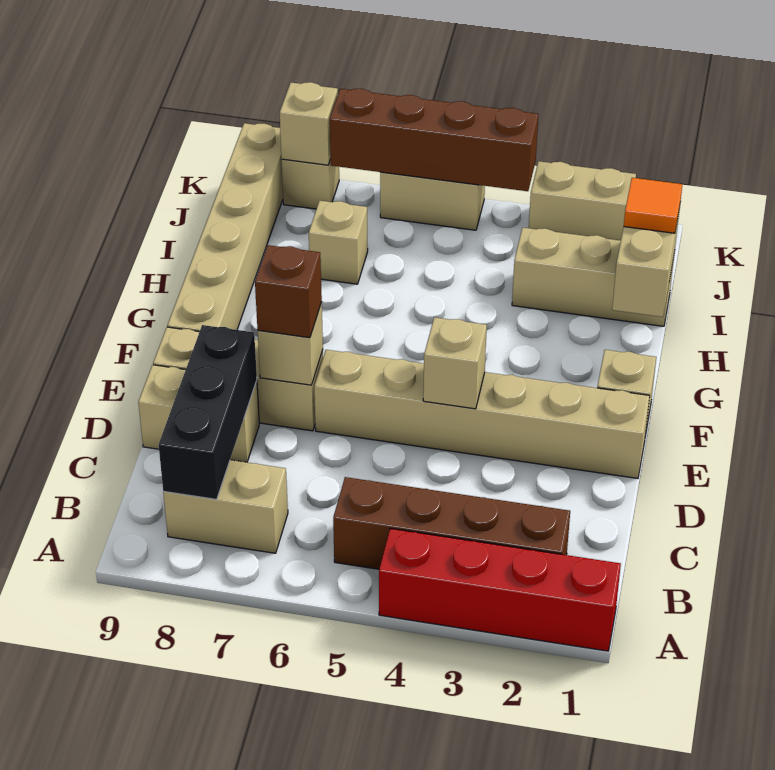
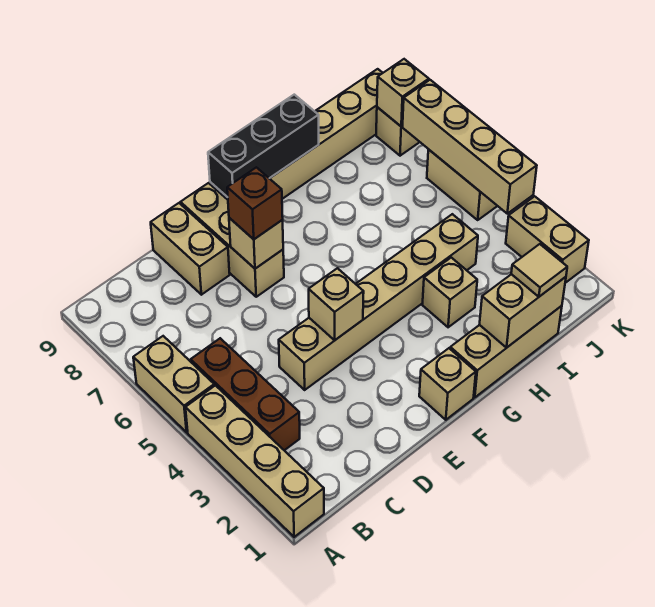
red 1x4 brick [379,528,621,651] -> tan 1x4 brick [185,385,324,537]
brown 1x4 brick [333,477,570,569] -> brown 1x3 brick [191,338,300,450]
tan 1x2 brick [163,460,288,553] -> tan 1x2 brick moved to [133,336,214,432]
black 1x3 brick [159,325,257,499] -> black 1x3 brick moved to [208,95,319,197]
tan 1x6 brick [314,350,650,478] -> tan 1x6 brick turned to [279,214,478,390]
tan 1x3 brick [512,228,675,326] -> tan 1x3 brick turned to [450,306,562,398]
orange 1x1 tile [624,178,683,233] -> tan 1x1 tile [511,244,567,297]
tan 1x1 brick [309,201,368,284] -> tan 1x1 brick moved to [422,258,477,327]
brown 1x4 brick [330,89,538,191] -> tan 1x4 brick [403,80,537,214]

